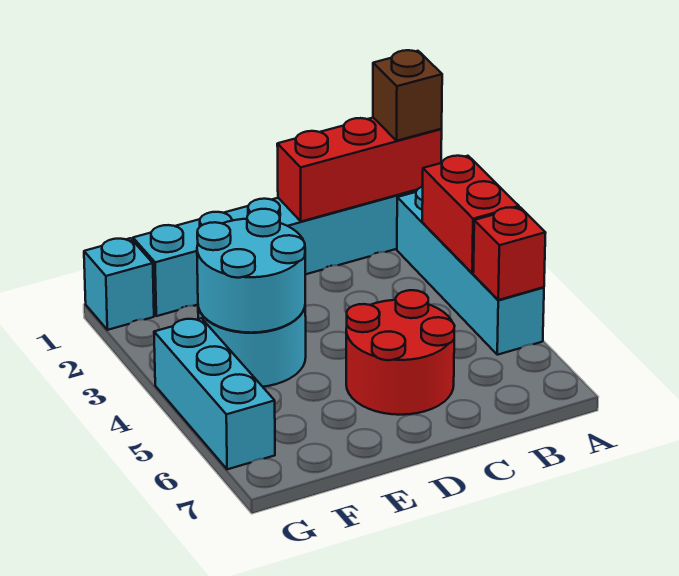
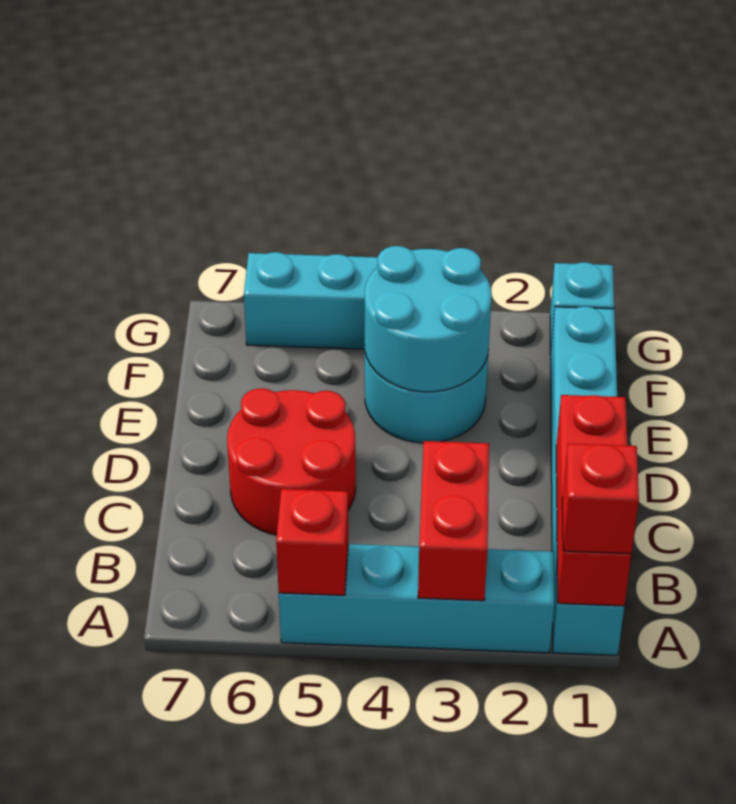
brown 1x1 brick [373,50,442,141] -> red 1x1 brick [562,444,639,554]
red 1x2 brick [422,156,519,273] -> red 1x2 brick turned to [418,441,489,601]

